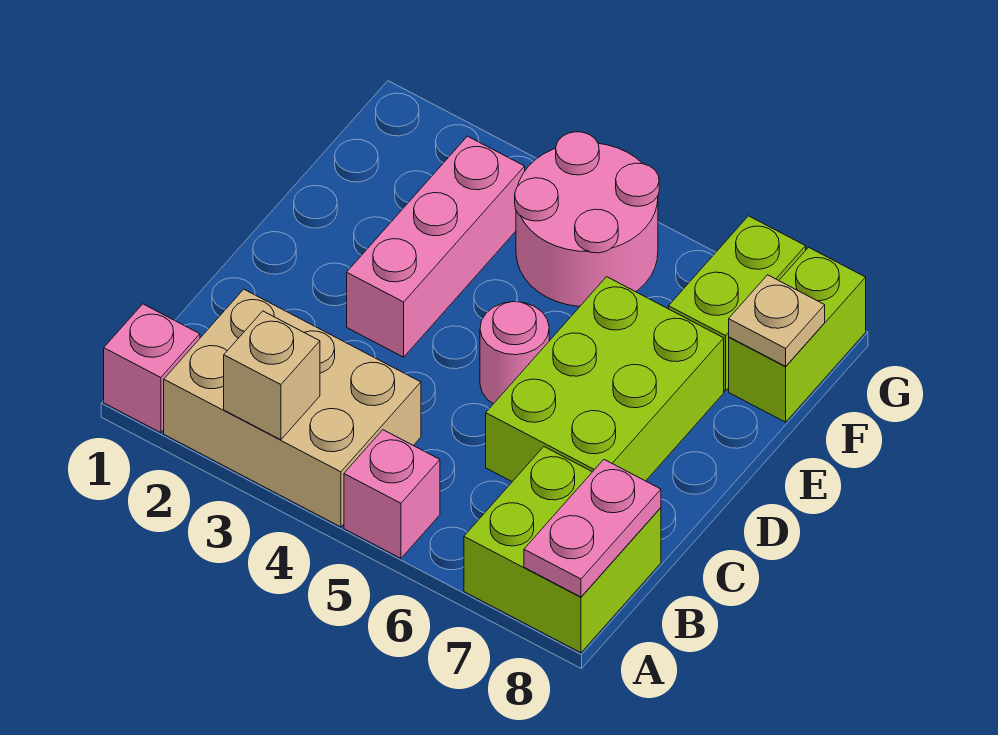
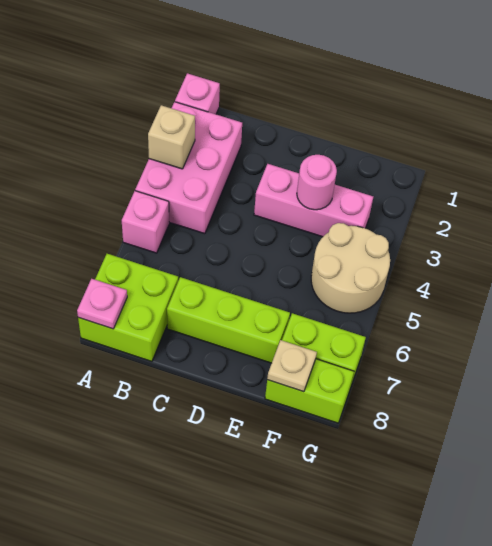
tan 2x3 brick [164,289,421,527] -> pink 2x3 brick [135,102,242,234]
pink 1x2 plate [524,460,661,597] -> pink 1x1 plate [77,279,127,329]
lime 2x3 brick [486,277,724,482] -> lime 1x3 brick [167,277,290,363]
pink 1x1 round brick [480,302,549,404] -> pink 1x1 round brick moved to [297,155,337,210]
pink 2x2 round brick [515,132,659,306] -> tan 2x2 round brick [311,223,390,313]

